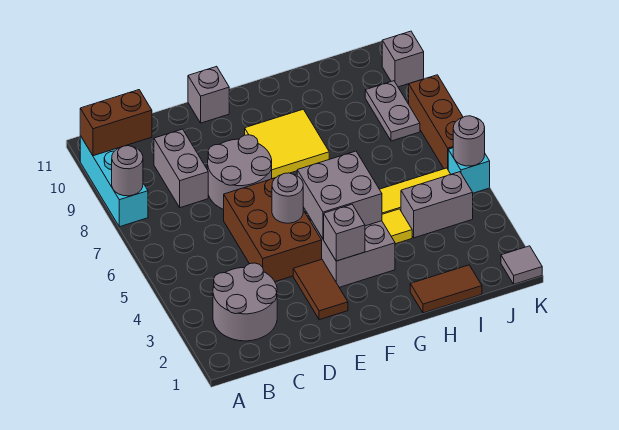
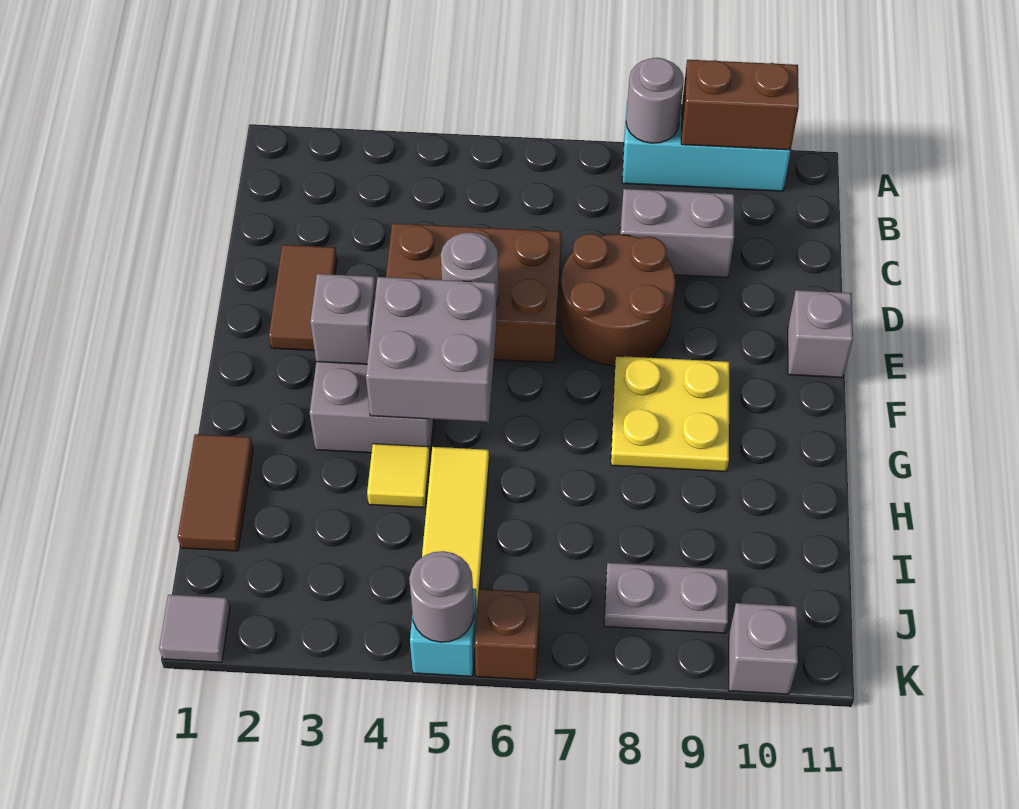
brown 1x2 brick [80,90,152,156] -> brown 1x2 brick turned to [681,60,799,150]
grey 2x2 round brick [213,263,277,341] -> none
grey 2x2 round brick [208,135,272,210] -> brown 2x2 round brick [560,234,675,366]
brown 1x2 tile [293,259,348,320] -> brown 1x2 tile turned to [269,245,337,351]
yellow 2x2 tile [245,109,329,179] -> yellow 2x2 plate [611,356,730,472]
grey 1x2 brick [401,172,473,238] -> none
brown 1x3 brick [409,75,463,169] -> brown 1x1 brick [475,589,540,680]

